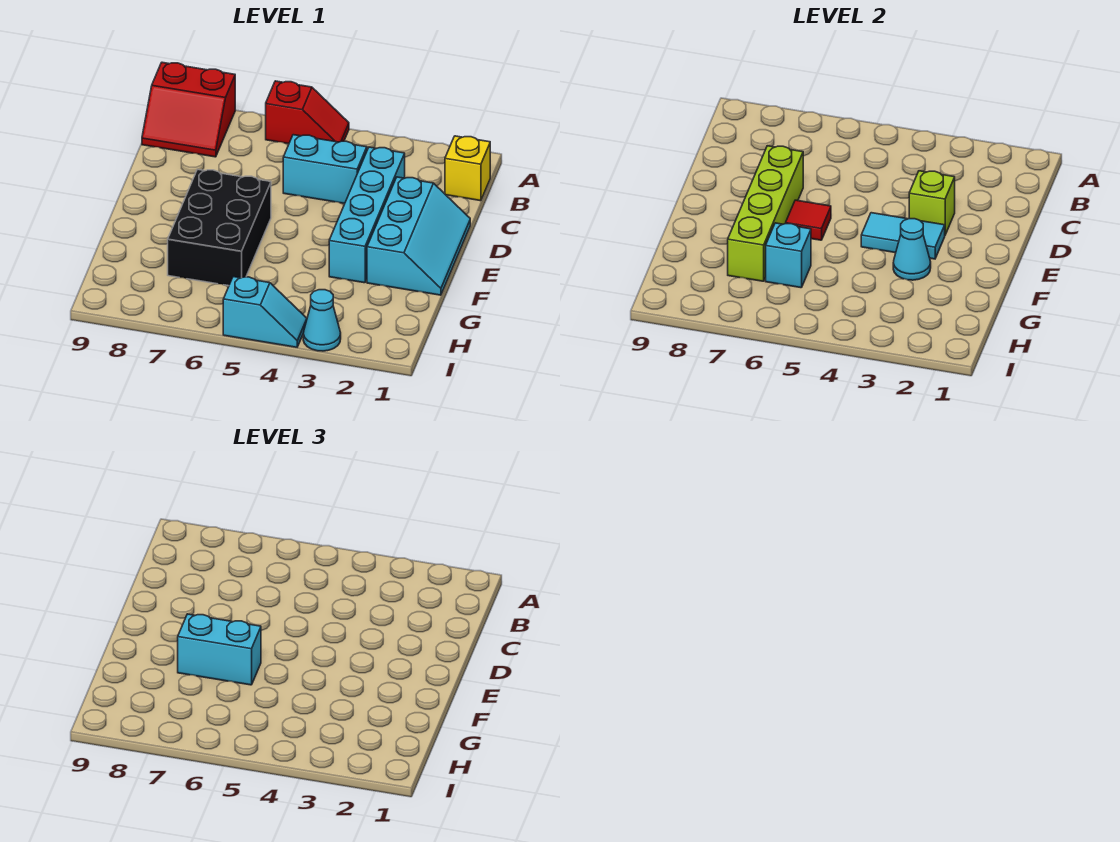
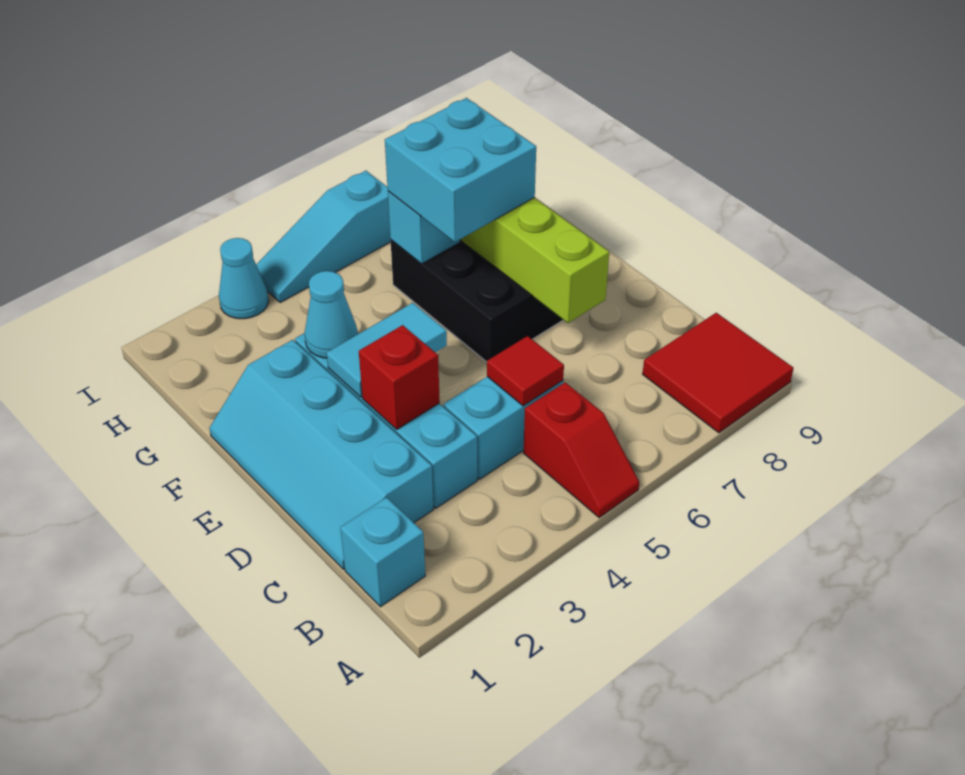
red 1x2 slope [266,81,349,144] -> red 1x2 slope turned to [524,382,639,518]
red 2x2 slope [142,62,235,157] -> red 2x2 tile [643,313,793,433]
yellow 1x1 brick [445,136,490,201] -> cyan 1x1 brick [340,497,425,607]
cyan 2x3 slope [367,177,470,295] -> cyan 2x4 slope [209,340,433,569]
lime 1x1 brick [909,171,955,235] -> red 1x1 brick [359,325,440,430]
red 1x1 tile [786,200,831,240] -> red 1x1 tile moved to [487,336,564,406]
cyan 1x2 brick [178,614,261,685] -> cyan 2x2 brick [385,98,536,242]
cyan 1x2 slope [223,277,307,347] -> cyan 1x3 slope [256,171,391,302]

